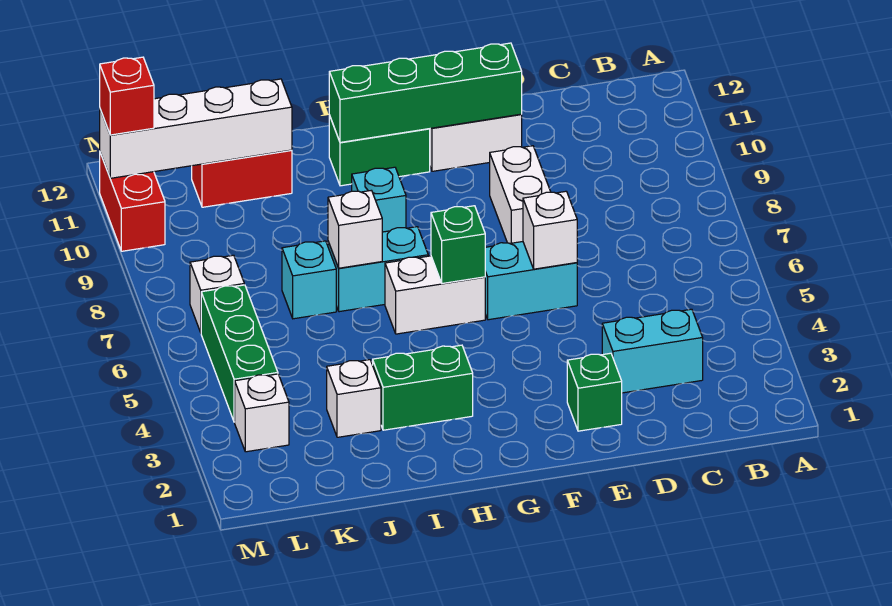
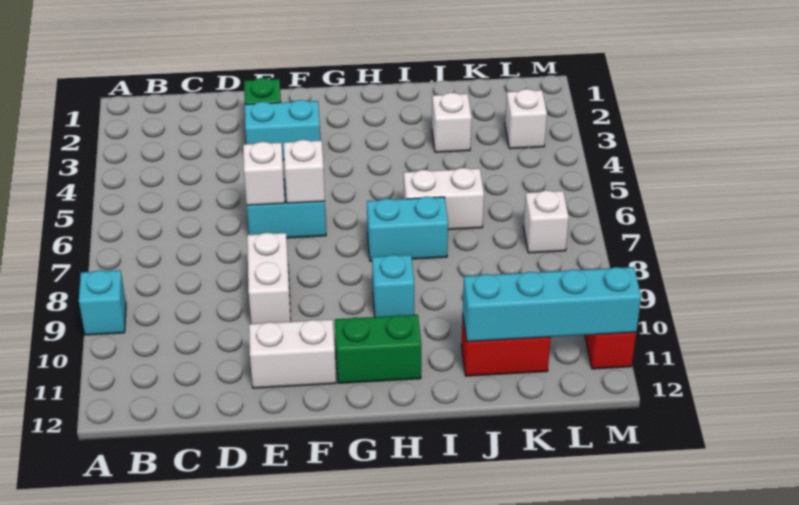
cyan 1x2 brick [602,309,703,393] -> cyan 1x2 brick moved to [245,100,320,160]
green 1x4 brick [329,43,522,142] -> none
white 1x2 brick [385,256,485,334] -> white 1x2 brick moved to [404,168,484,230]
green 1x1 brick [431,206,485,284] -> none
green 1x2 brick [373,345,473,430] -> none
white 1x1 brick [328,190,382,268] -> white 1x1 brick moved to [284,140,325,203]
cyan 1x1 brick [282,241,336,319] -> cyan 1x1 brick moved to [79,270,126,335]
white 1x4 brick [100,79,292,178] -> cyan 1x4 brick [463,267,641,342]
green 1x3 brick [201,285,278,422] -> none
red 1x1 brick [100,57,154,135] -> none

